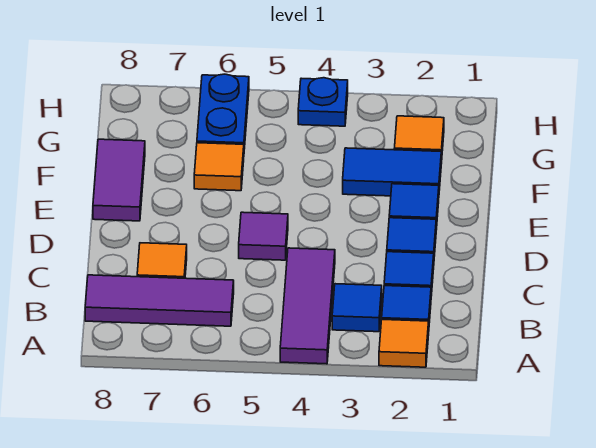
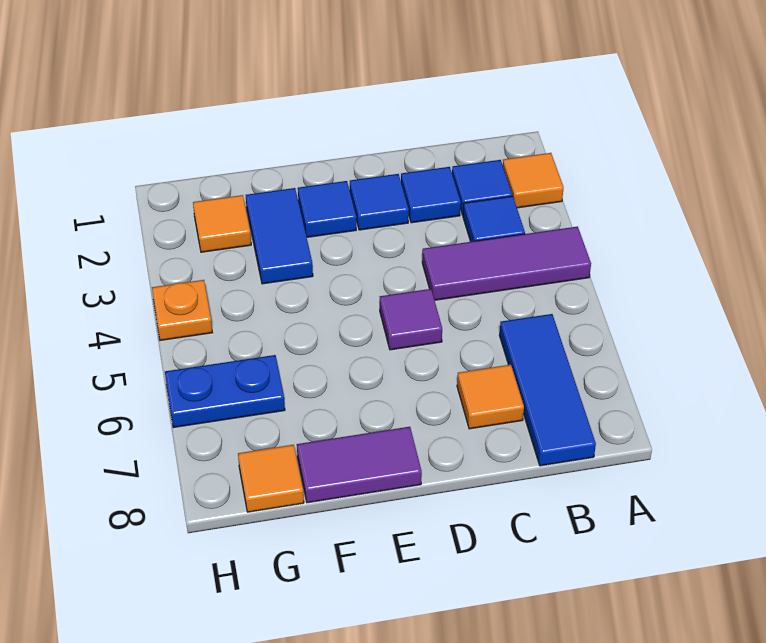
purple 1x3 tile [85,275,234,326] -> blue 1x3 tile [500,314,596,466]
orange 1x1 tile [194,143,244,191] -> orange 1x1 tile moved to [238,445,304,512]
blue 1x1 plate [298,78,348,126] -> orange 1x1 plate [152,280,212,340]

